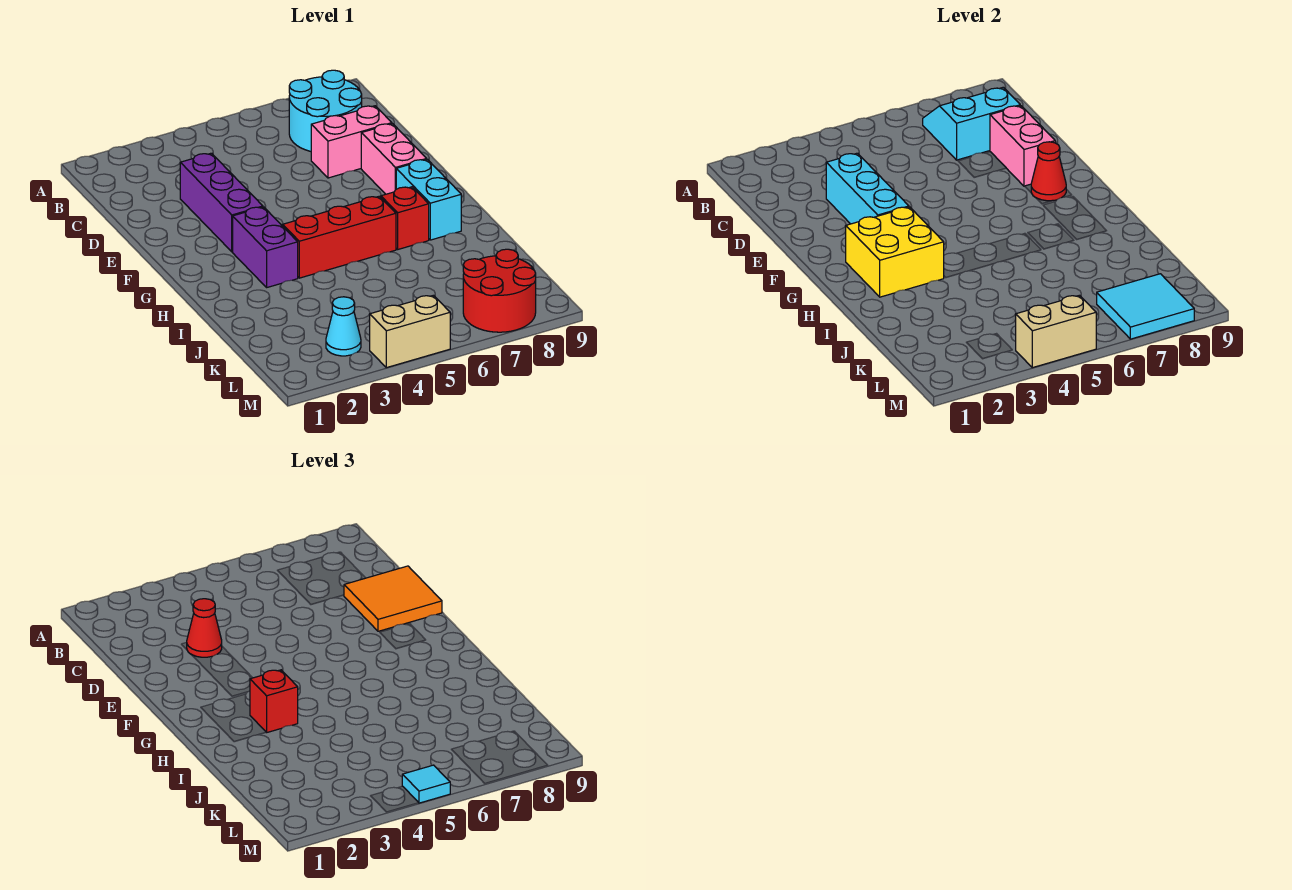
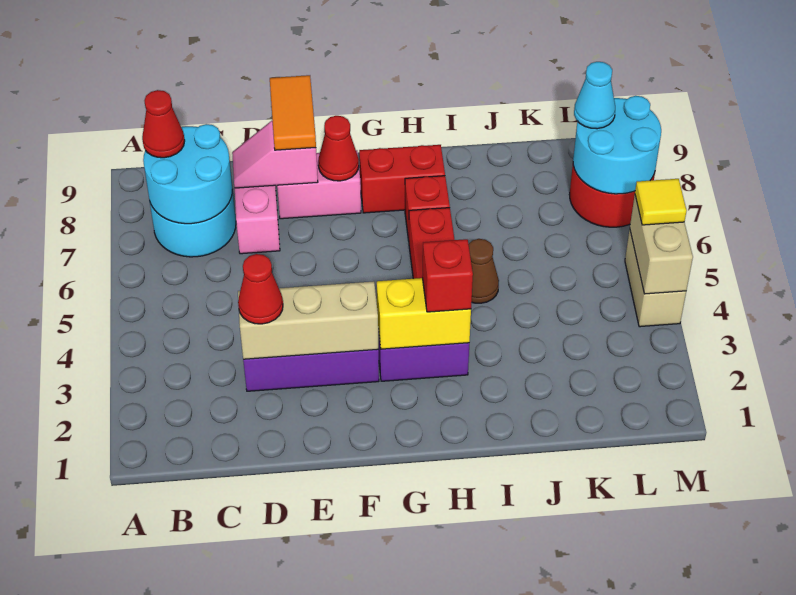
cyan 2x2 slope [923,87,1020,160] -> cyan 2x2 round brick [143,124,233,224]
none -> red 1x1 cone [142,90,185,158]
cyan 1x3 brick [826,153,909,224] -> tan 1x3 brick [238,281,378,359]
pink 1x2 brick [990,106,1055,186] -> pink 1x2 slope [232,121,318,188]
orange 2x2 tile [344,566,442,631] -> orange 1x2 tile [270,75,316,150]
yellow 2x2 brick [846,207,944,297] -> yellow 1x2 brick [377,278,471,349]
cyan 1x2 brick [396,159,461,240] -> red 1x2 brick [359,145,445,213]
none -> brown 1x1 cone [468,239,499,303]
cyan 1x1 cone [326,297,361,356] -> cyan 1x1 cone moved to [574,62,615,129]
cyan 2x2 tile [1097,274,1194,339] -> cyan 2x2 round brick [573,96,661,194]
cyan 1x1 tile [402,765,450,803] -> yellow 1x1 tile [635,179,687,225]

